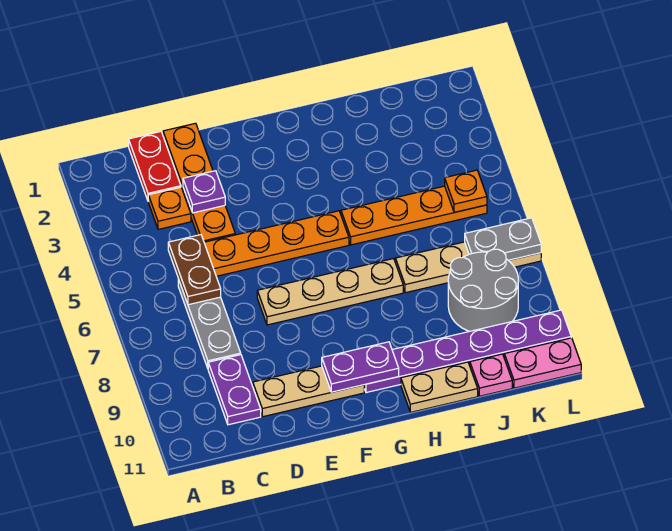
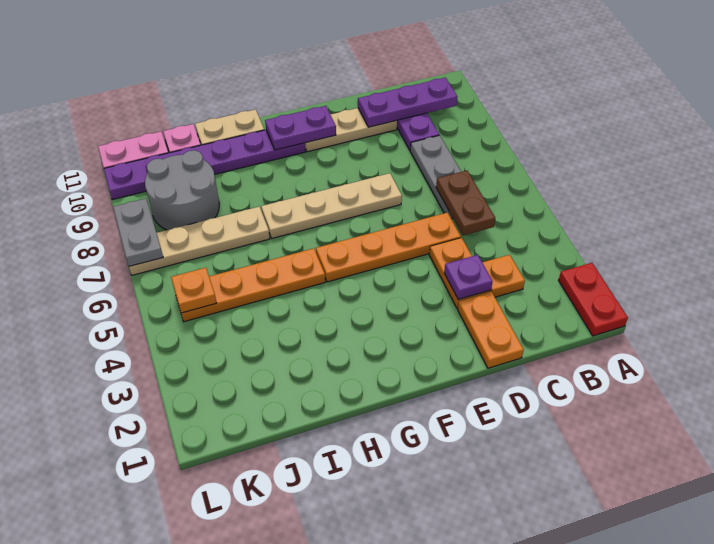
none -> purple 1x3 plate [358,78,458,127]
red 1x2 plate [129,132,181,200] -> red 1x2 plate moved to [558,263,628,336]
grey 1x2 plate [465,218,541,260] -> grey 1x2 plate turned to [113,199,163,266]

